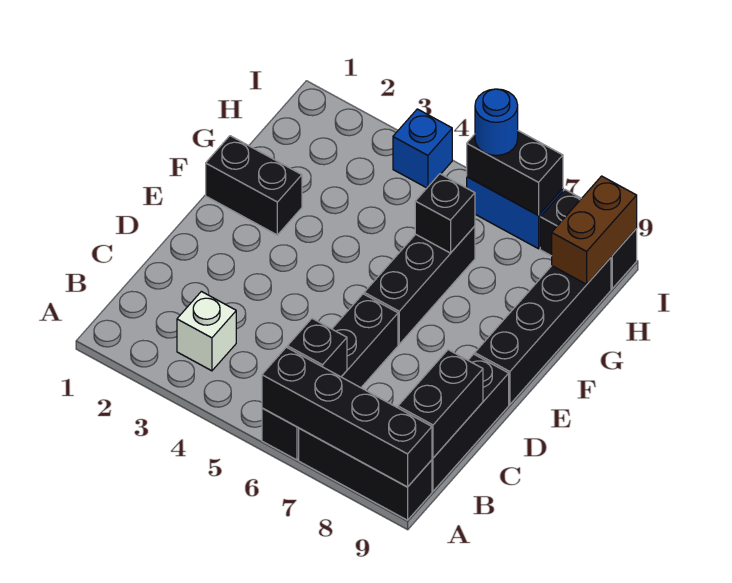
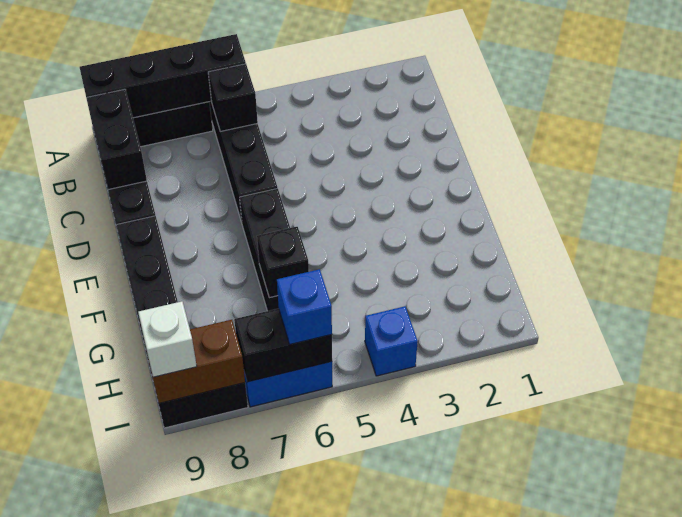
white 1x1 brick [177,291,236,371] -> white 1x1 brick moved to [138,301,197,377]
black 1x2 brick [206,136,302,235] -> none
brown 1x2 brick [552,176,637,284] -> brown 1x2 brick turned to [147,320,245,403]
blue 1x1 round brick [475,89,518,155] -> blue 1x1 brick [277,269,332,344]

